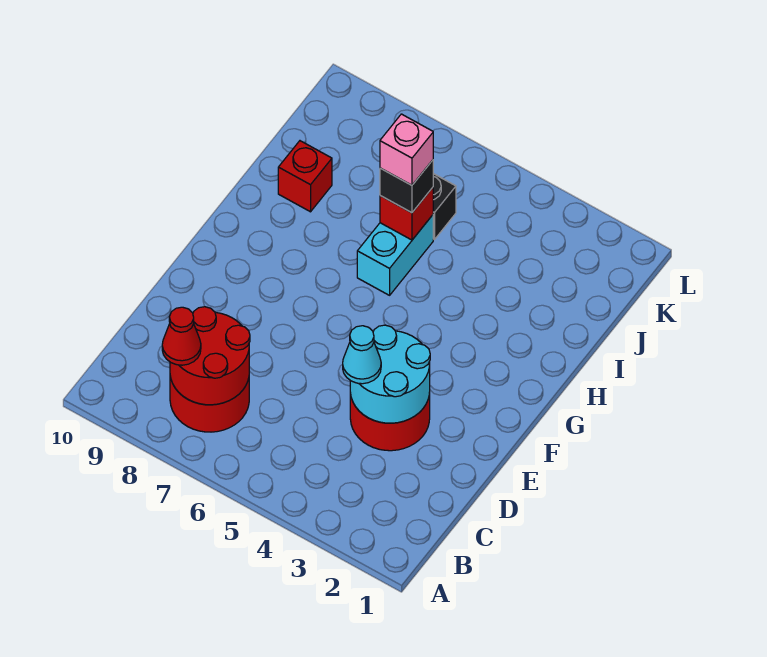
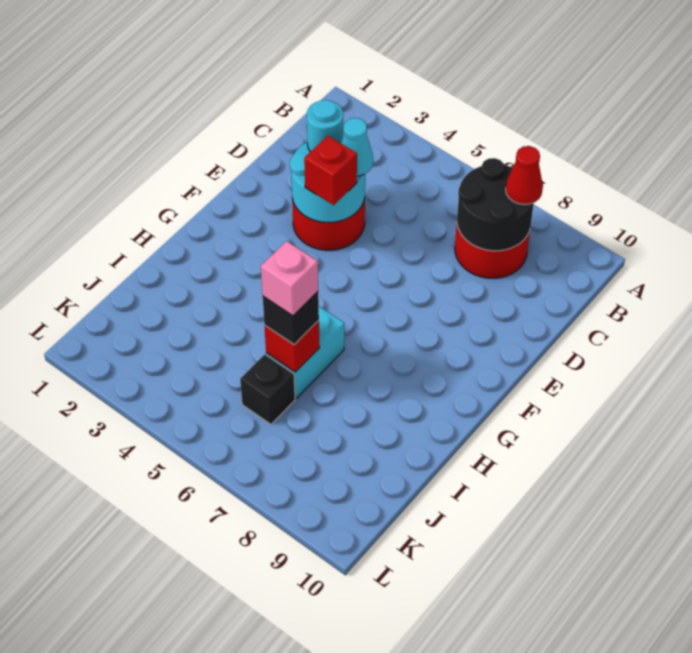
red 2x2 round brick [170,307,250,405] -> black 2x2 round brick [457,158,534,251]
none -> cyan 1x1 round brick [307,100,343,152]
red 1x1 brick [278,141,332,212] -> red 1x1 brick moved to [304,136,357,205]

